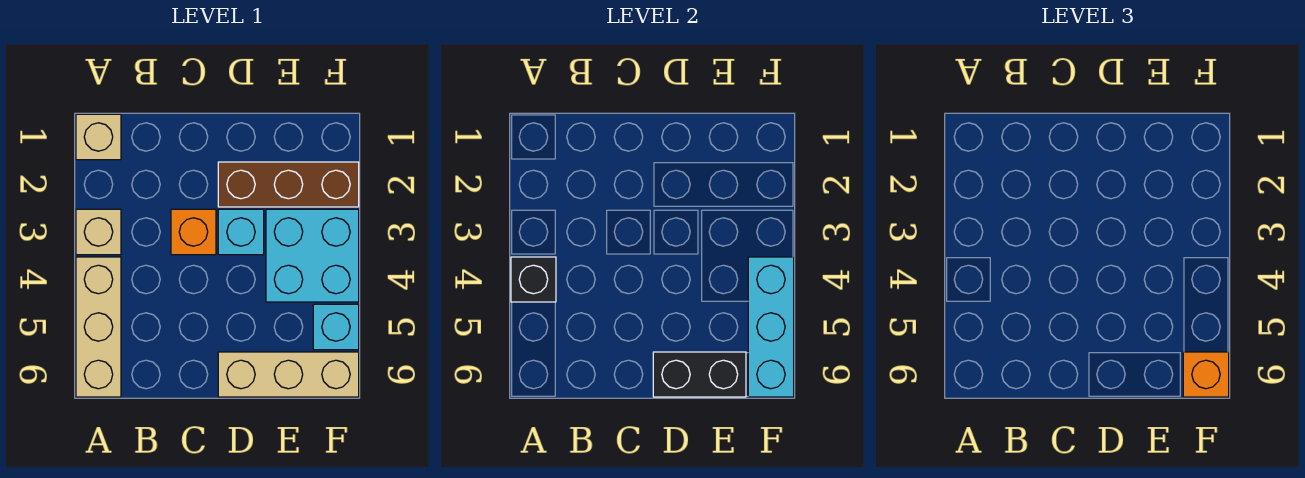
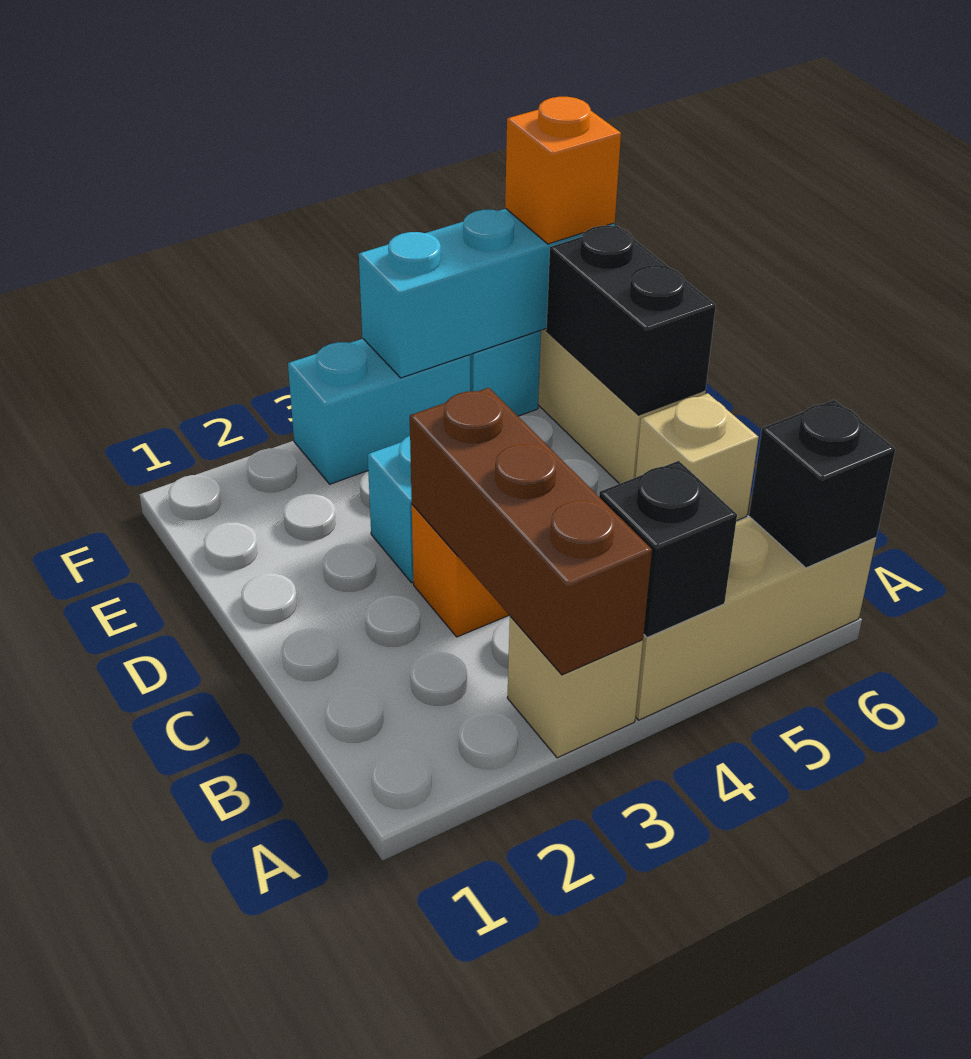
tan 1x1 brick [76,114,121,160] -> tan 1x1 brick moved to [636,393,759,521]
none -> black 1x1 brick [749,400,895,568]
brown 1x3 brick [218,162,359,207] -> brown 1x3 brick moved to [410,388,652,675]
cyan 2x2 brick [266,209,359,302] -> cyan 1x2 brick [288,339,470,484]

